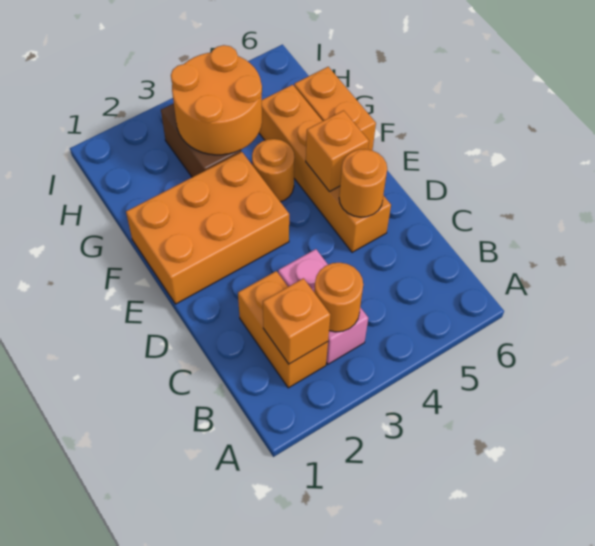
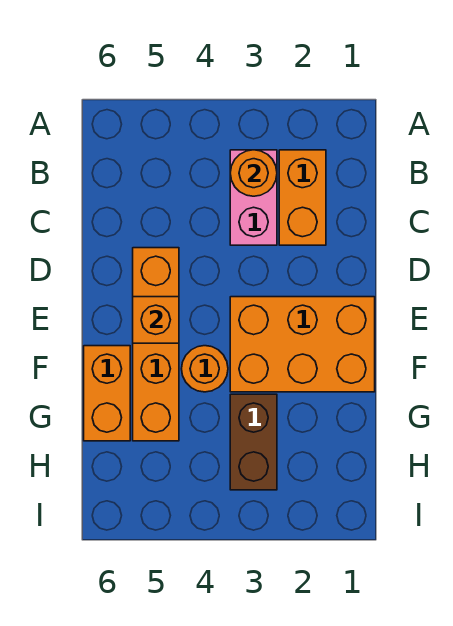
orange 1x1 brick [263,278,330,364] -> none
orange 1x1 round brick [339,149,387,217] -> none
orange 2x2 round brick [171,45,262,155] -> none

